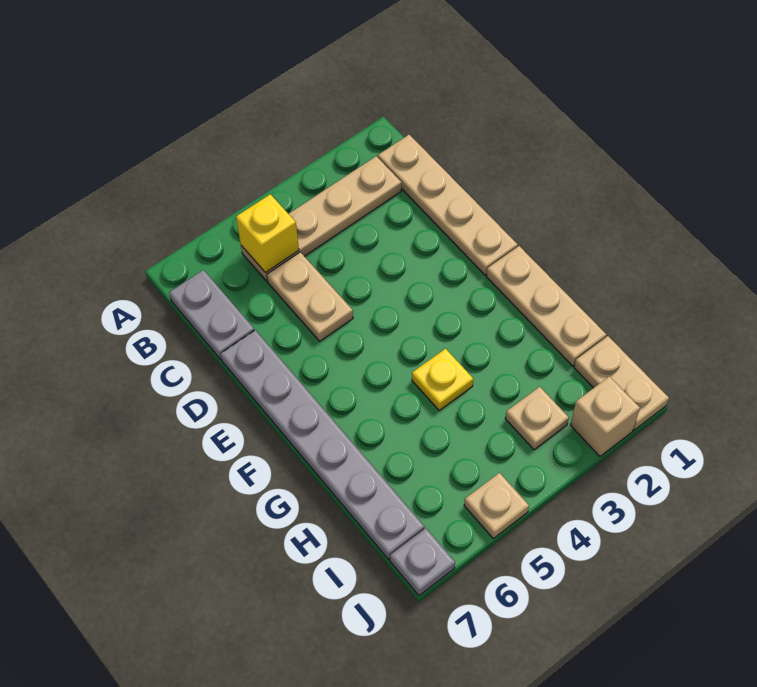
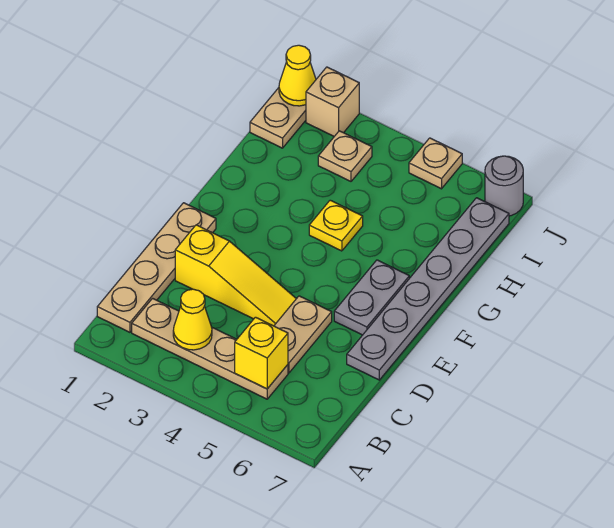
none -> yellow 1x1 cone [173,289,212,350]
grey 1x2 plate [169,270,254,360] -> grey 1x2 plate moved to [334,260,409,335]
none -> yellow 1x3 slope [175,225,296,326]
tan 1x3 plate [486,246,606,366] -> none
none -> yellow 1x1 cone [279,45,316,106]
grey 1x1 plate [390,528,455,596] -> grey 1x1 round brick [485,156,523,216]

